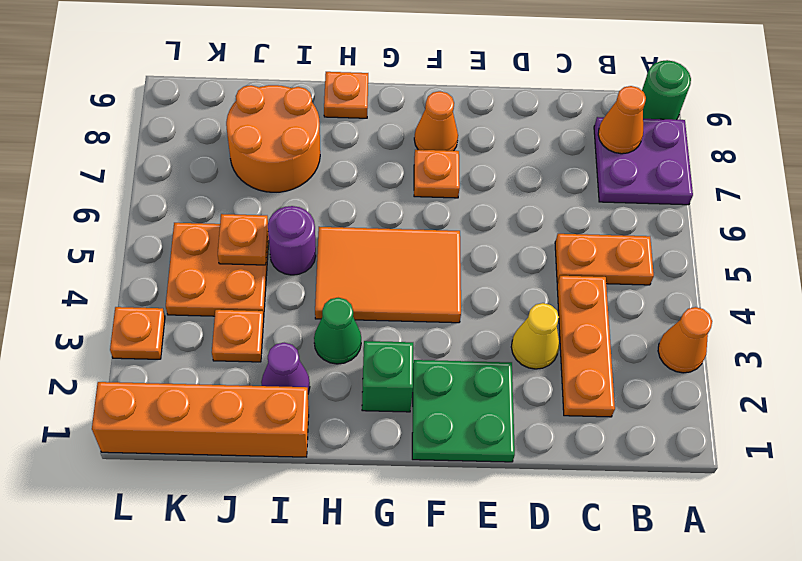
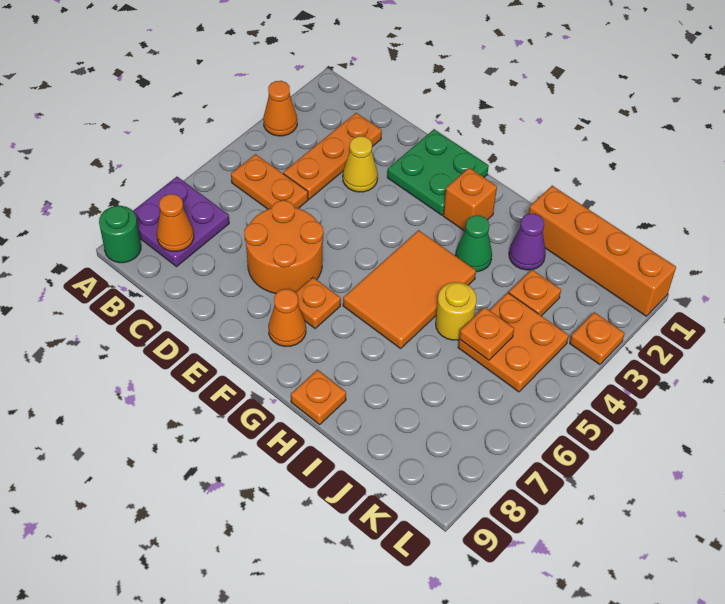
orange 2x3 tile [315,227,461,323] -> orange 2x3 tile turned to [343,230,476,349]
green 1x1 brick [362,341,413,412] -> orange 1x1 brick [443,168,497,231]
purple 1x1 round brick [268,206,316,275] -> yellow 1x1 round brick [436,282,476,340]
orange 2x2 round brick [226,85,320,192] -> orange 2x2 round brick moved to [244,200,323,293]

